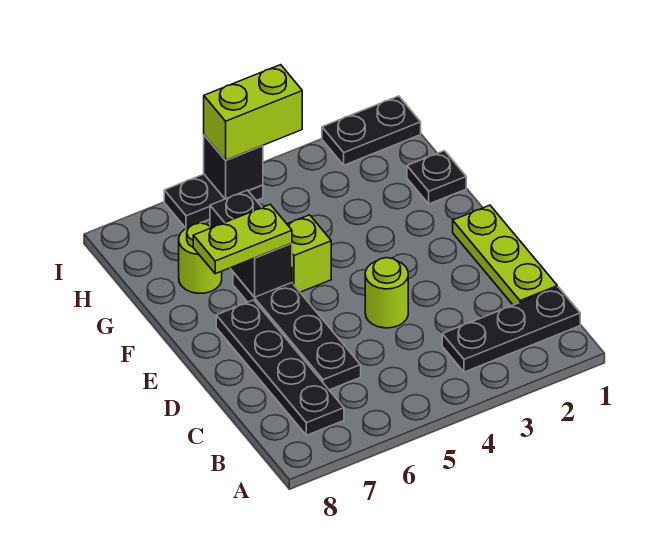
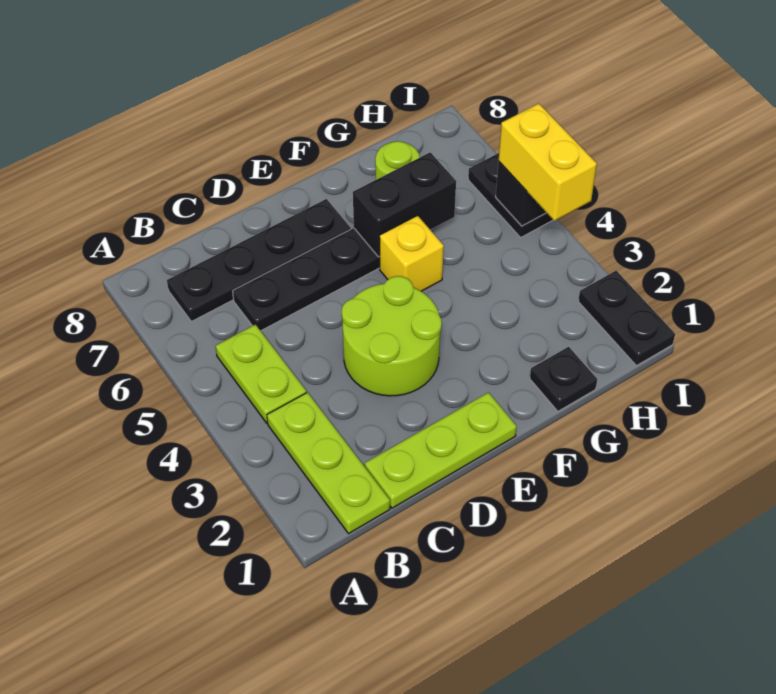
black 1x3 plate [442,287,580,372] -> lime 1x3 plate [267,392,390,534]
lime 1x1 round brick [365,258,408,328] -> lime 2x2 round brick [342,276,442,396]
lime 1x1 brick [287,215,331,292] -> yellow 1x1 brick [379,216,444,291]
lime 1x2 plate [193,205,292,274] -> lime 1x2 plate moved to [216,325,306,423]
lime 1x2 brick [204,65,302,160] -> yellow 1x2 brick [499,104,597,221]

